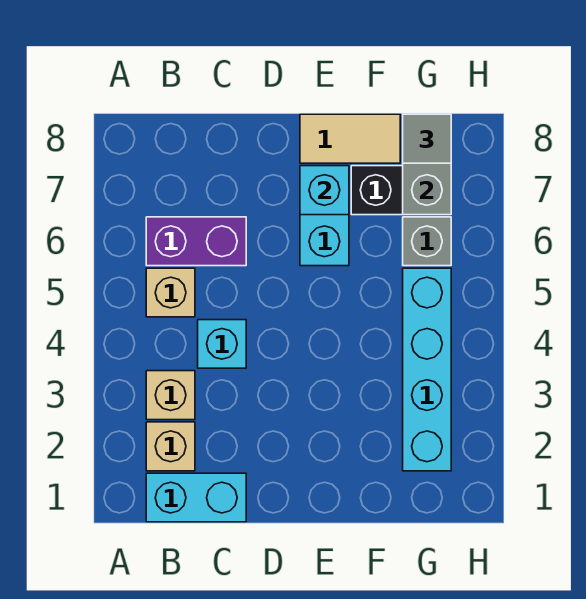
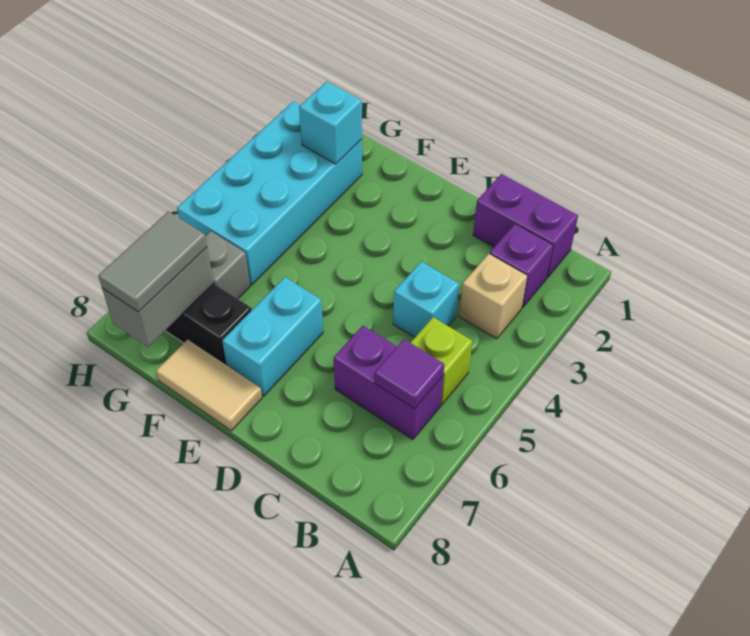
cyan 1x2 brick [146,473,246,522] -> purple 1x2 brick [473,174,578,277]
tan 1x1 brick [146,422,195,471] -> purple 1x1 brick [490,224,553,308]
tan 1x1 brick [146,268,195,317] -> lime 1x1 brick [410,317,472,405]
none -> purple 1x1 tile [375,339,444,409]
cyan 1x1 brick [300,166,349,215] -> cyan 1x1 brick moved to [299,81,362,164]
cyan 1x4 brick [403,268,451,471] -> cyan 2x4 brick [177,101,362,285]
grey 1x1 tile [403,114,451,163] -> grey 1x2 tile [98,212,207,312]

